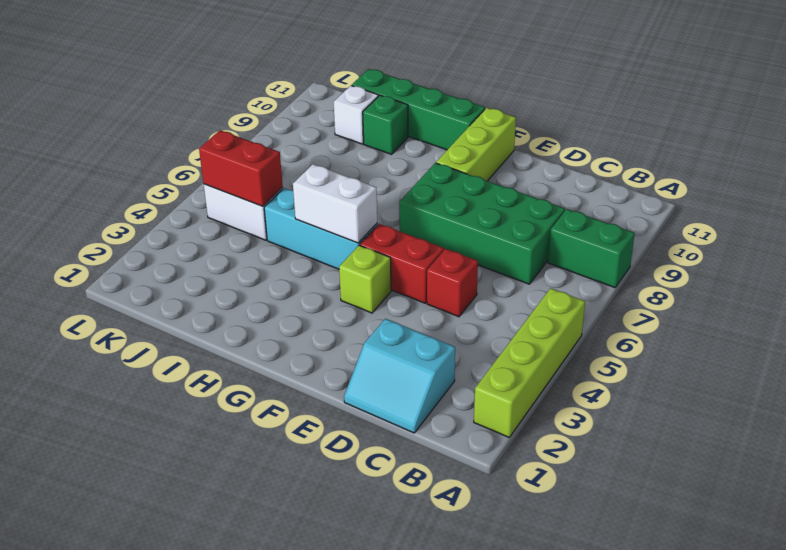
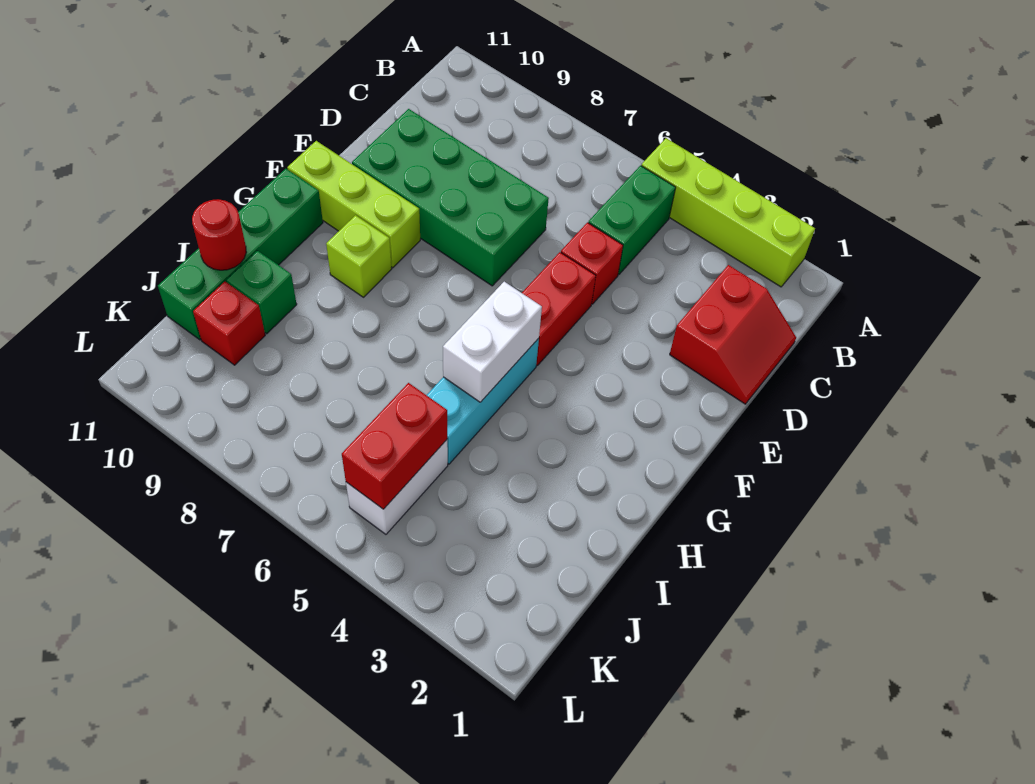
green 1x2 brick [548,209,635,288] -> green 1x2 brick moved to [588,166,676,274]
cyan 2x2 slope [344,319,455,433] -> red 2x2 slope [670,265,796,404]
green 2x4 brick [399,163,565,284] -> green 2x4 brick turned to [352,109,549,286]
lime 1x1 brick [339,245,391,313] -> lime 1x1 brick moved to [326,215,392,297]
none -> red 1x1 round brick [192,199,246,270]
white 1x1 brick [334,86,378,144] -> red 1x1 brick [193,281,265,365]

